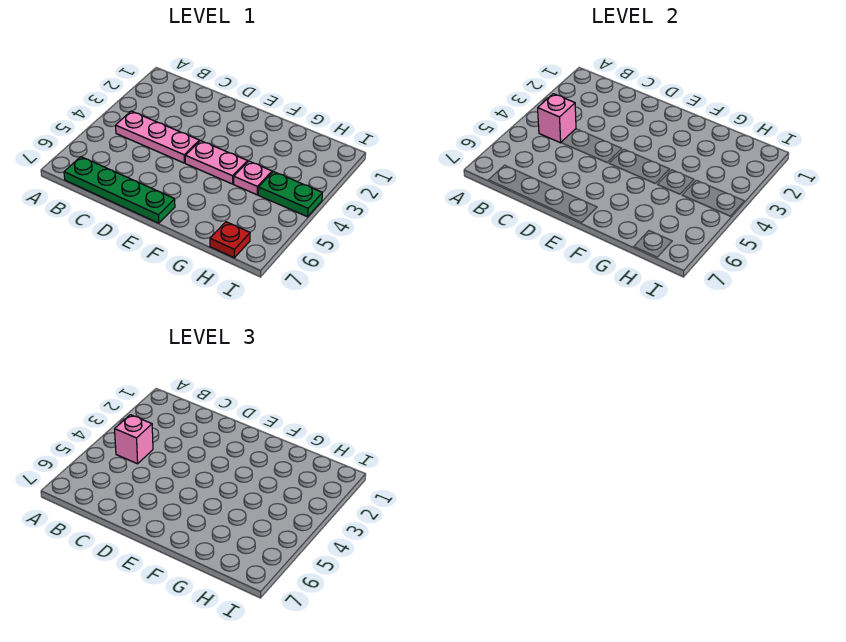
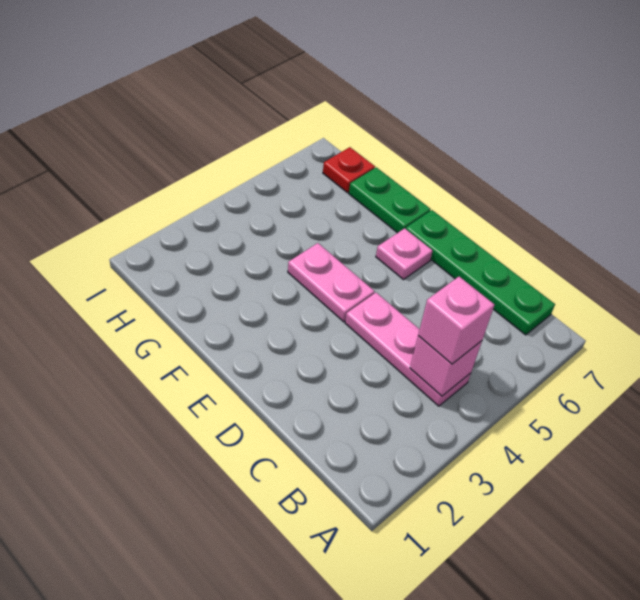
pink 1x1 plate [234,161,272,195] -> pink 1x1 plate moved to [376,228,432,280]
green 1x2 plate [258,172,322,217] -> green 1x2 plate moved to [349,167,430,233]

